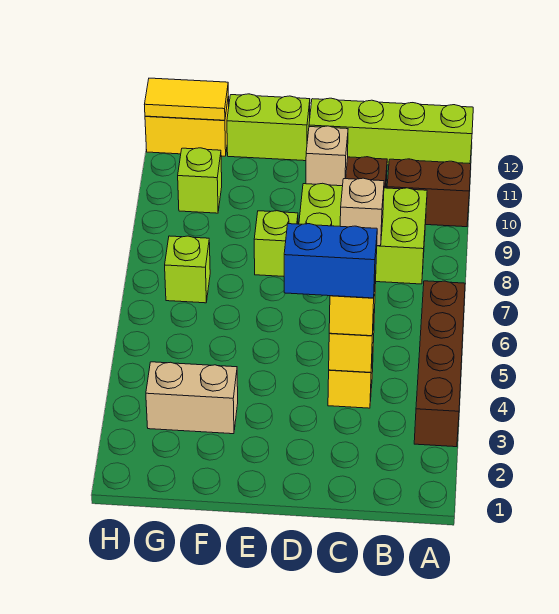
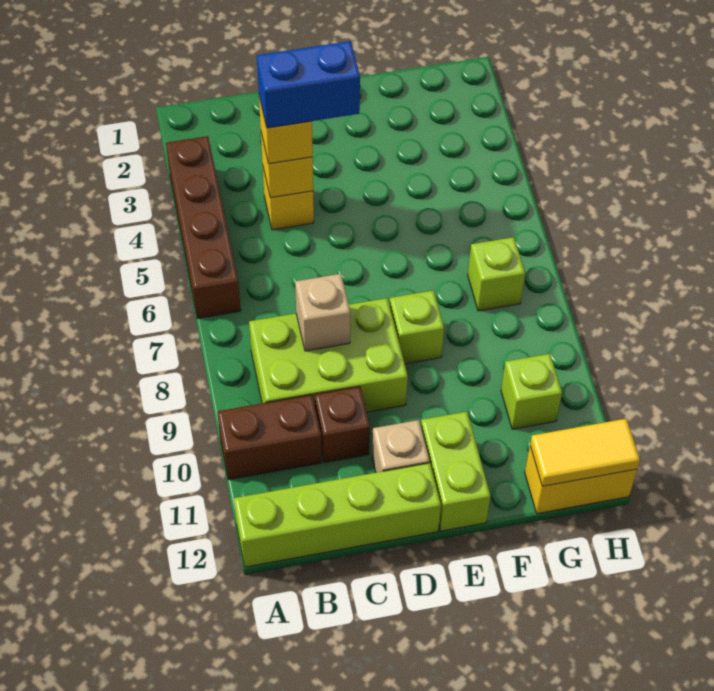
lime 1x2 brick [227,94,310,161] -> lime 1x2 brick turned to [421,412,491,531]
tan 1x2 brick [146,362,238,434] -> none

